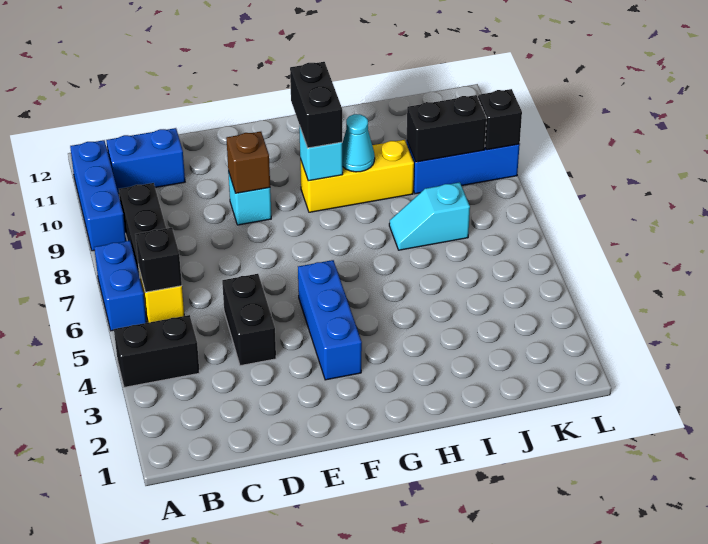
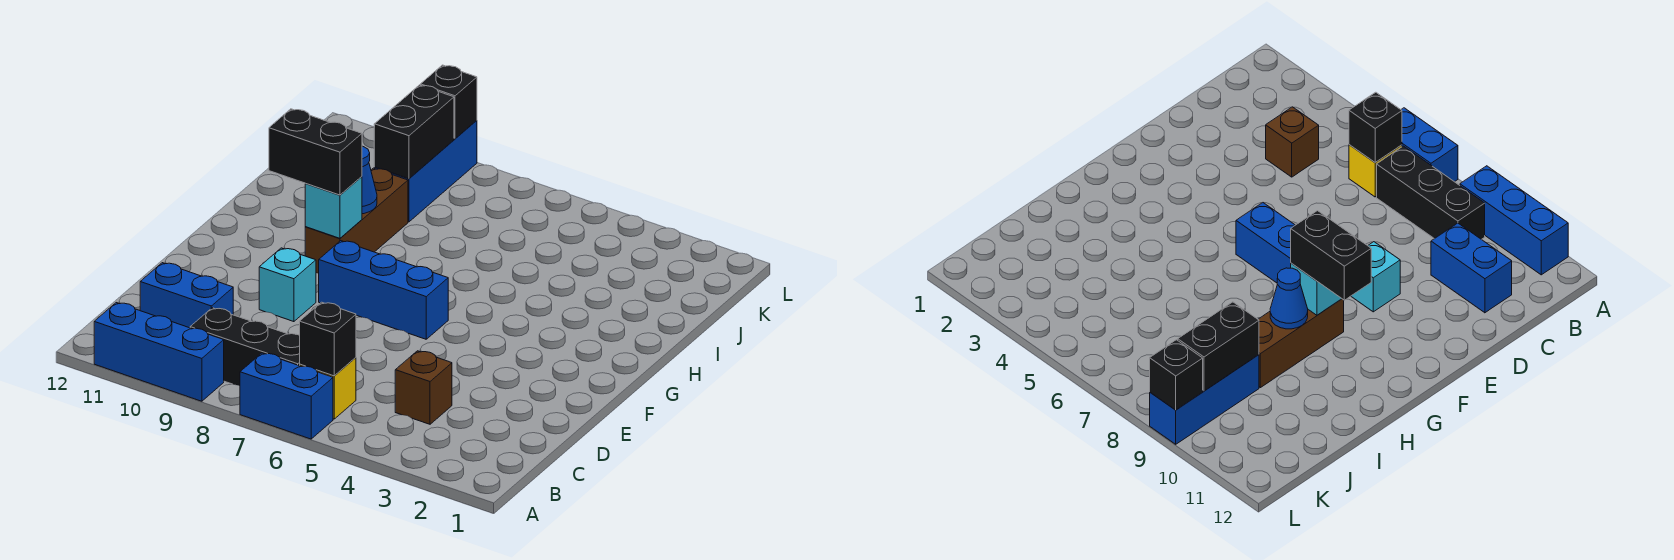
black 1x2 brick [114,315,200,387] -> none
blue 1x2 brick [106,128,185,194] -> blue 1x2 brick turned to [140,263,233,328]
black 1x2 brick [222,274,276,366] -> none
brown 1x1 brick [226,132,270,193] -> brown 1x1 brick moved to [395,351,452,424]
blue 1x3 brick [298,260,362,380] -> blue 1x3 brick moved to [319,241,448,339]
yellow 1x3 brick [300,140,414,212] -> brown 1x3 brick [305,168,408,274]
cyan 1x1 cone [342,114,375,172] -> blue 1x1 cone [362,146,377,214]
cyan 1x2 slope [389,182,470,250] -> none

